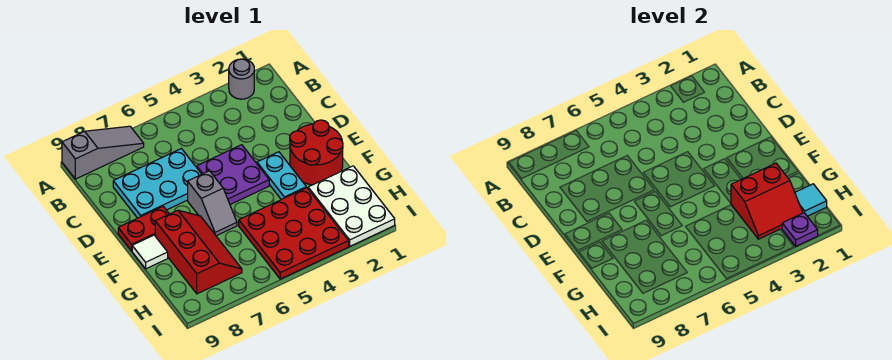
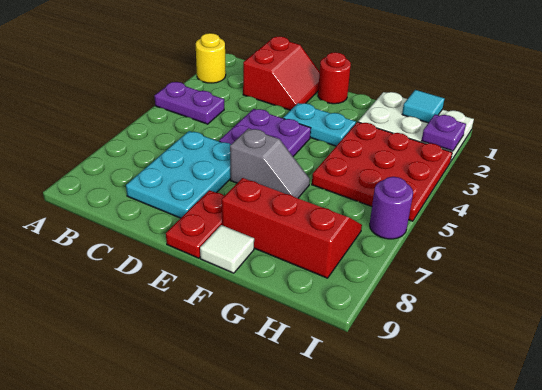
grey 1x1 round brick [229,59,254,99] -> yellow 1x1 round brick [196,33,226,83]
none -> purple 1x2 plate [154,82,224,124]
grey 1x3 slope [62,126,144,179] -> none
red 2x2 round brick [290,120,343,185] -> red 1x1 round brick [318,52,351,104]
red 2x2 slope [731,163,803,239] -> red 2x2 slope moved to [243,36,320,110]
none -> purple 1x1 round brick [370,177,413,239]

